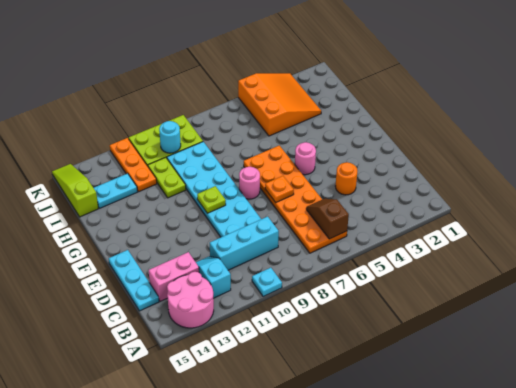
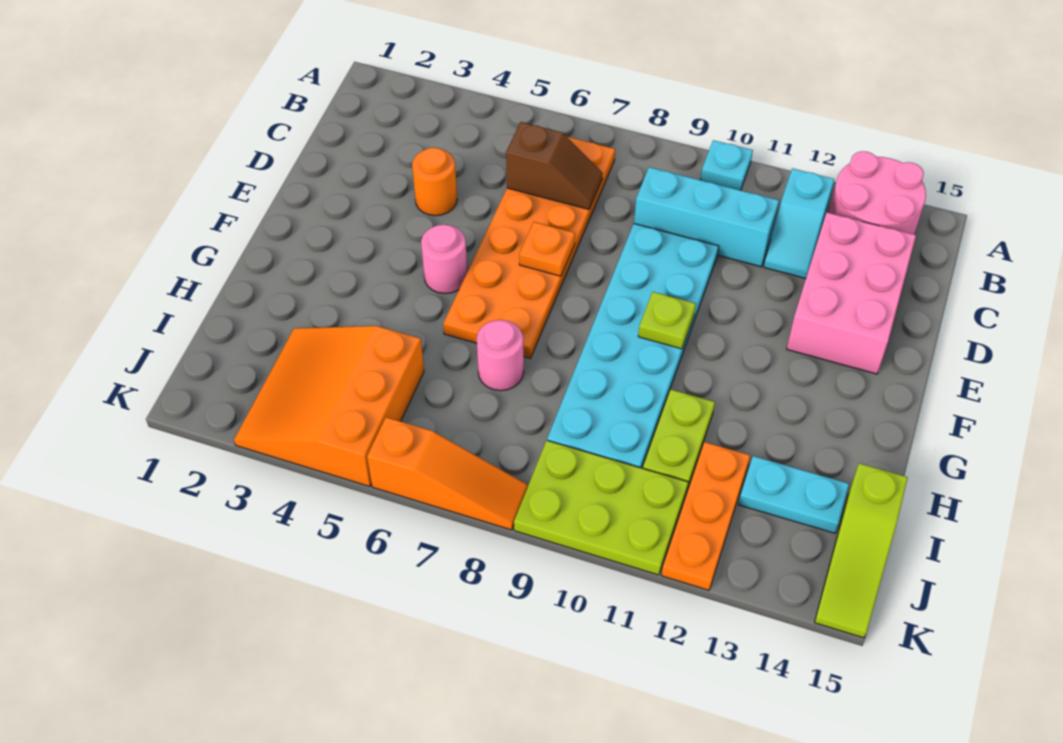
brown 1x2 slope [306,199,349,239] -> brown 1x2 slope turned to [506,122,603,209]
pink 1x2 brick [149,252,199,301] -> pink 2x3 brick [787,212,916,374]
cyan 1x3 plate [109,250,159,311] -> none
pink 1x1 round brick [239,167,260,199] -> pink 1x1 round brick moved to [477,320,524,391]
cyan 1x1 round brick [159,121,181,153] -> none
none -> orange 1x3 slope [367,417,528,530]

